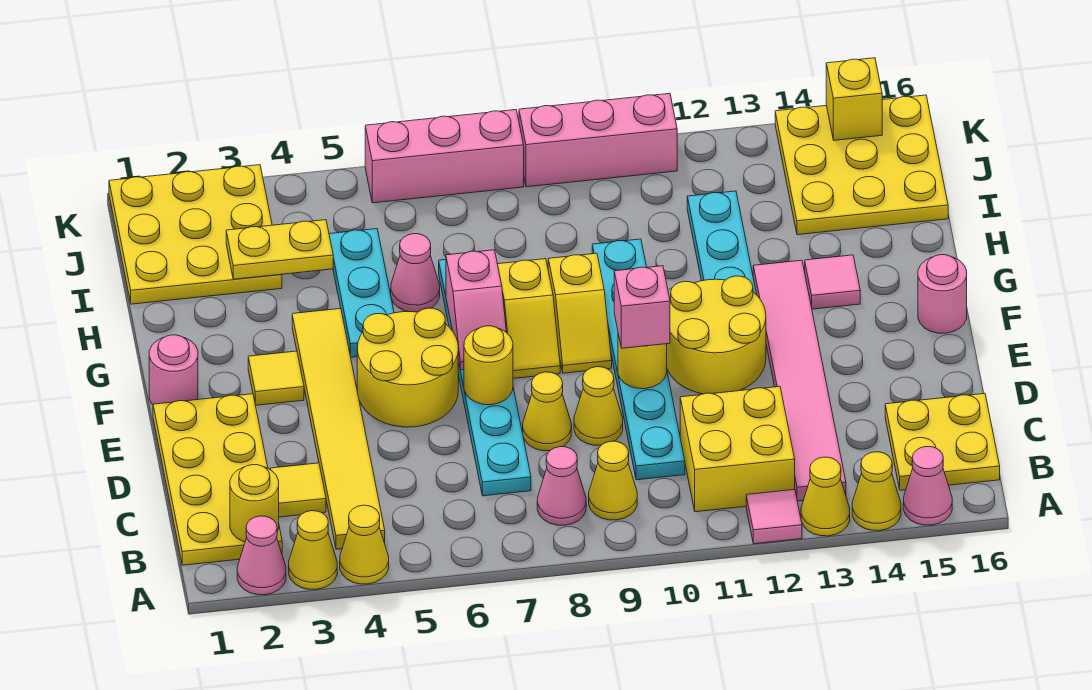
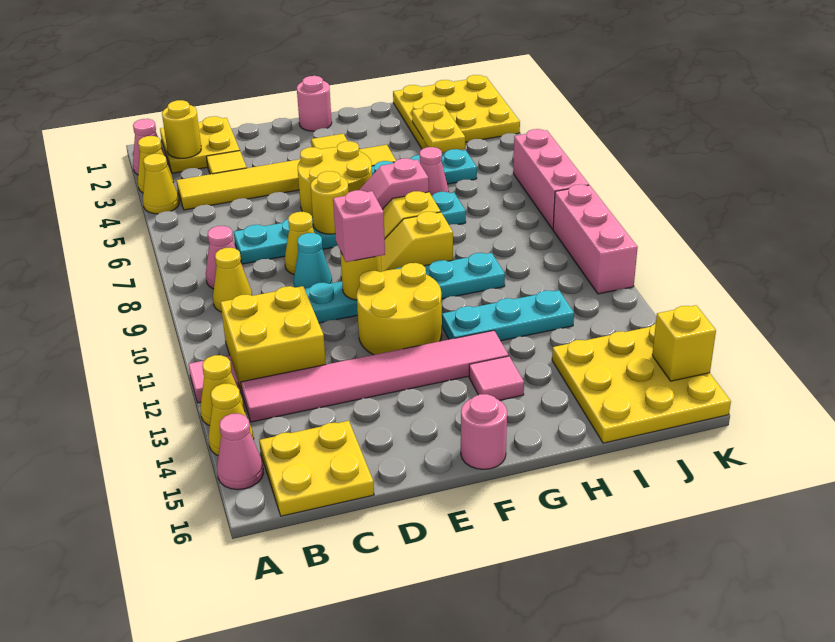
yellow 2x4 plate [153,394,282,565] -> yellow 2x2 plate [160,116,240,173]
yellow 1x1 cone [574,367,623,445] -> cyan 1x1 cone [293,233,332,288]

